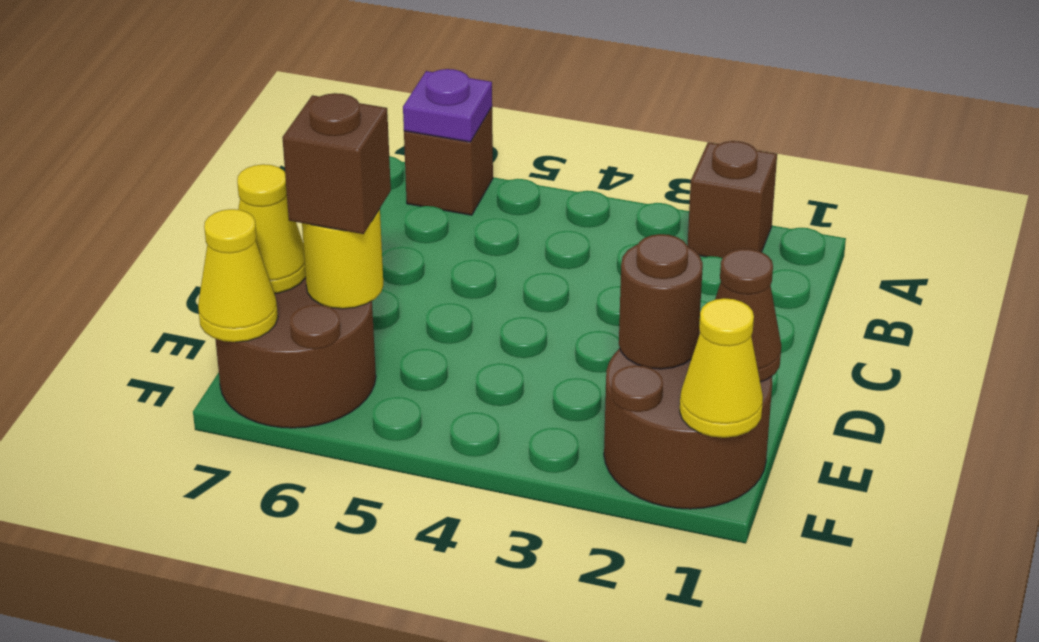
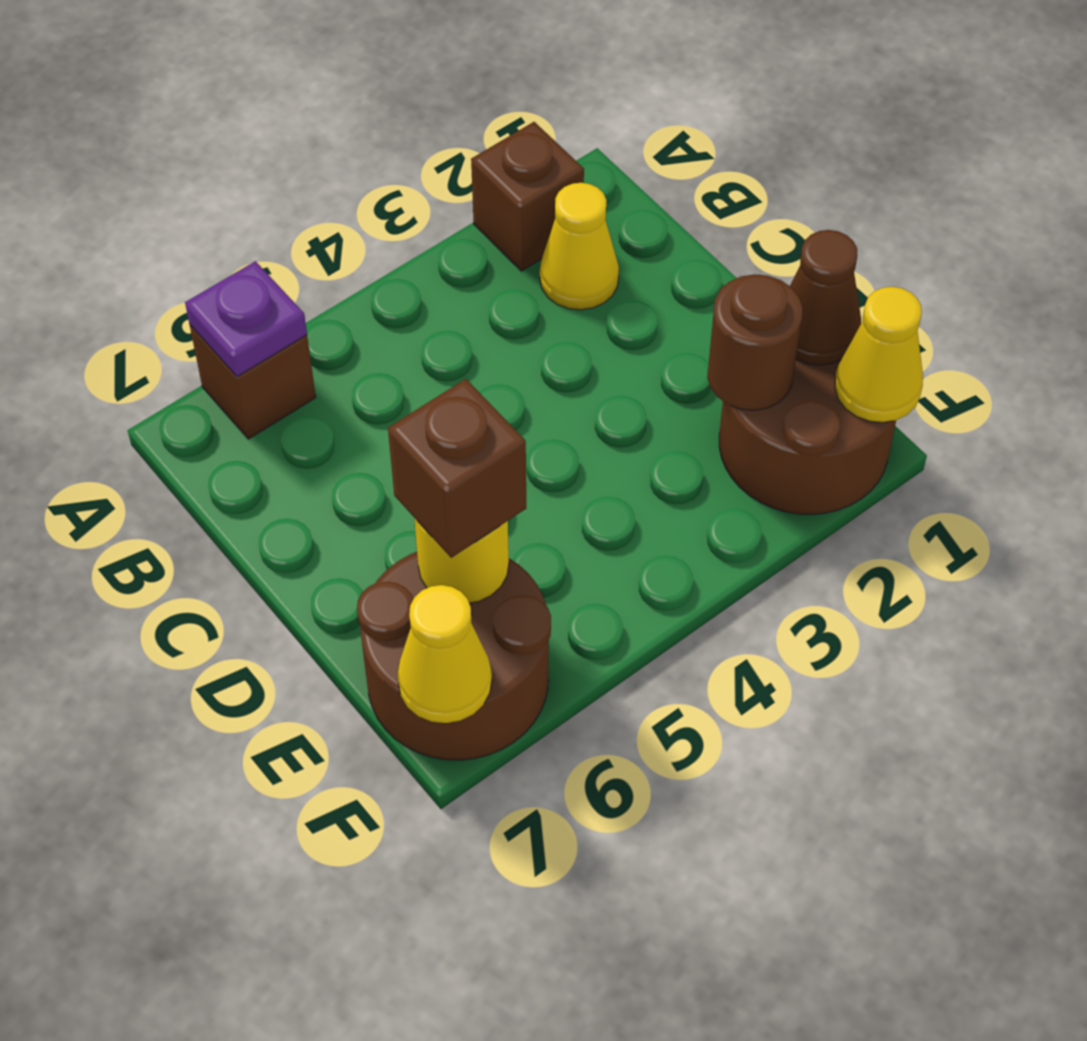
yellow 1x1 cone [237,164,306,294] -> yellow 1x1 cone moved to [540,183,619,310]

